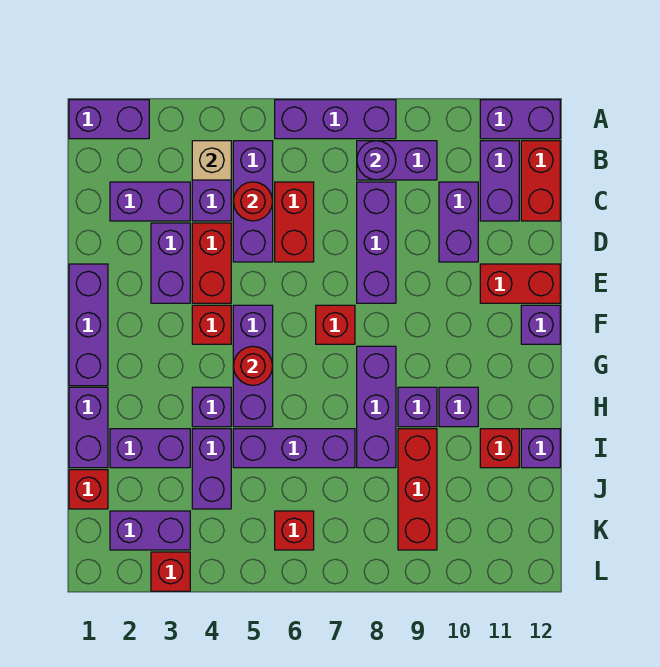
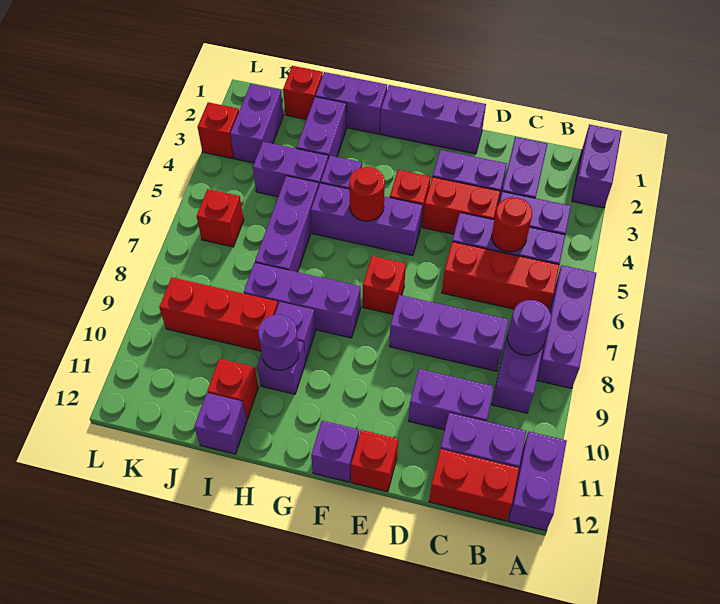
tan 1x1 brick [192,141,231,180] -> none
red 1x2 brick [275,182,314,262] -> red 1x3 brick [442,242,559,309]
red 1x2 brick [480,264,560,303] -> red 1x1 brick [351,430,398,492]
none -> purple 1x1 round brick [258,315,299,370]

